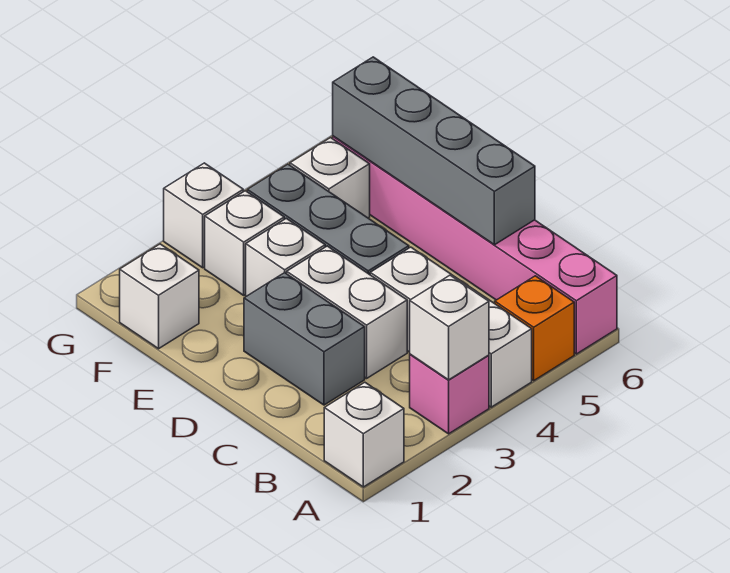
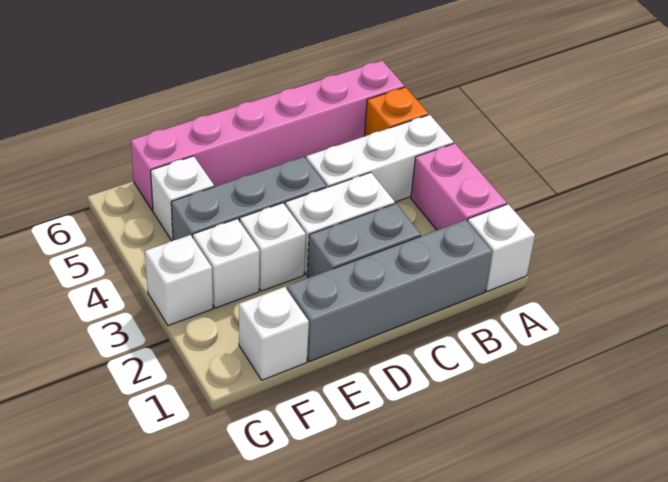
pink 1x1 brick [410,354,489,434] -> pink 1x2 brick [411,143,507,230]
white 1x1 brick [410,275,489,380] -> none
grey 1x4 brick [333,57,535,245] -> grey 1x4 brick moved to [287,220,492,362]

